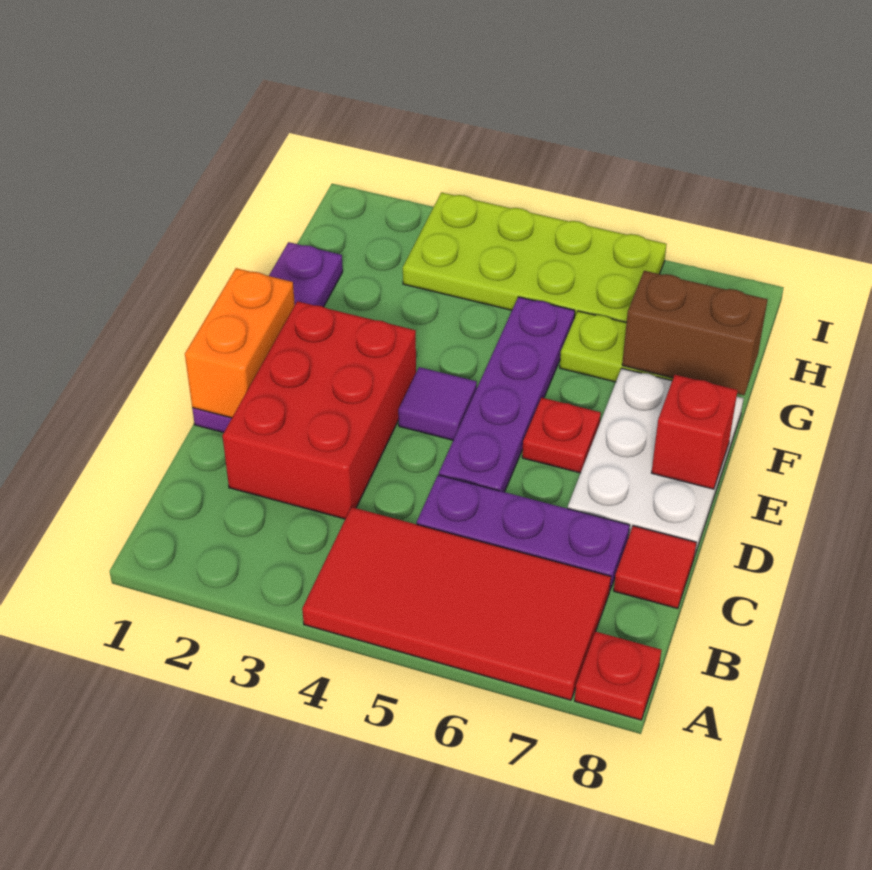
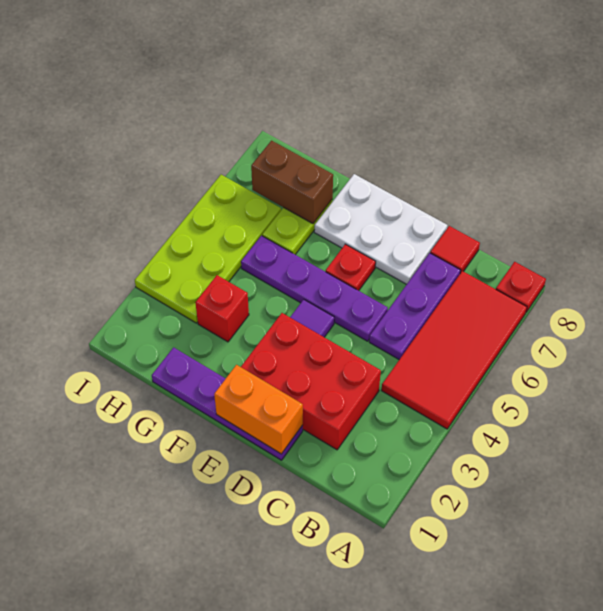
red 1x1 brick [652,375,738,489] -> red 1x1 brick moved to [195,275,249,342]
brown 1x2 brick [622,271,768,395] -> brown 1x2 brick turned to [251,141,333,224]

